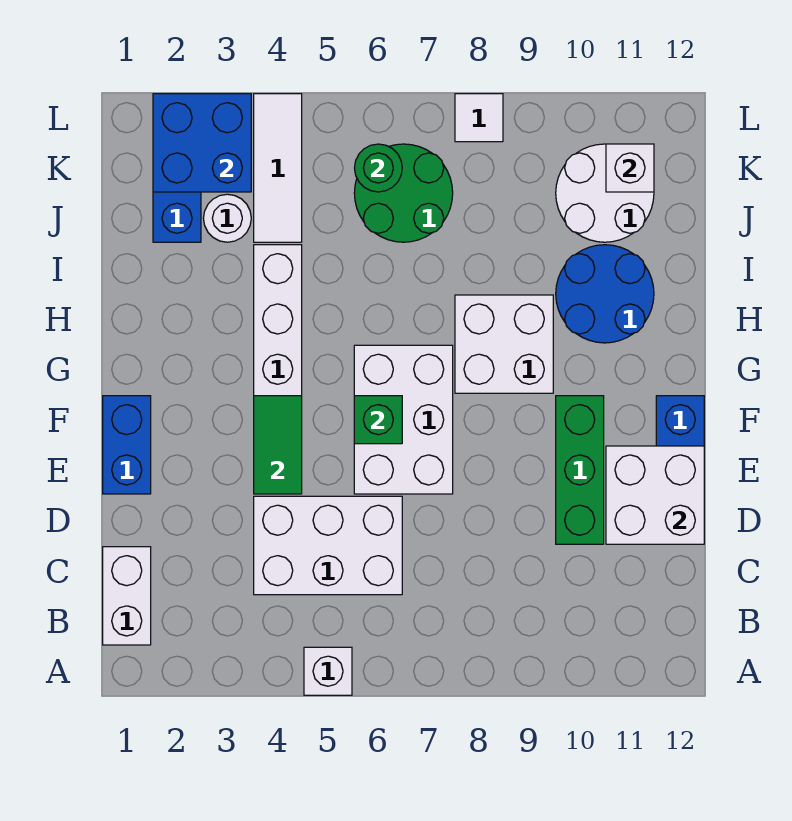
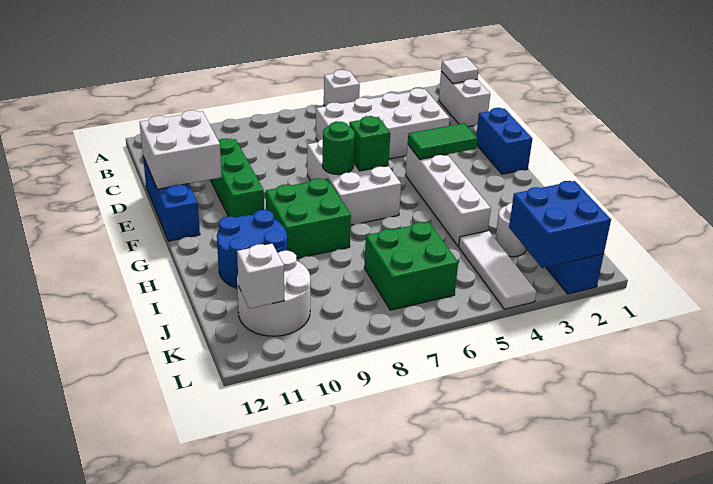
white 2x3 brick [254,496,402,595] -> white 2x4 brick [316,88,450,159]
green 1x2 tile [254,396,302,494] -> green 1x2 tile turned to [408,123,478,159]
white 2x2 brick [455,295,553,393] -> green 2x2 brick [266,178,351,258]
green 2x2 round brick [354,144,453,242] -> green 2x2 brick [364,222,458,310]
green 1x1 round brick [355,144,402,192] -> green 1x1 round brick moved to [322,122,355,175]
white 1x1 tile [455,94,503,142] -> white 1x1 tile moved to [441,57,479,83]

